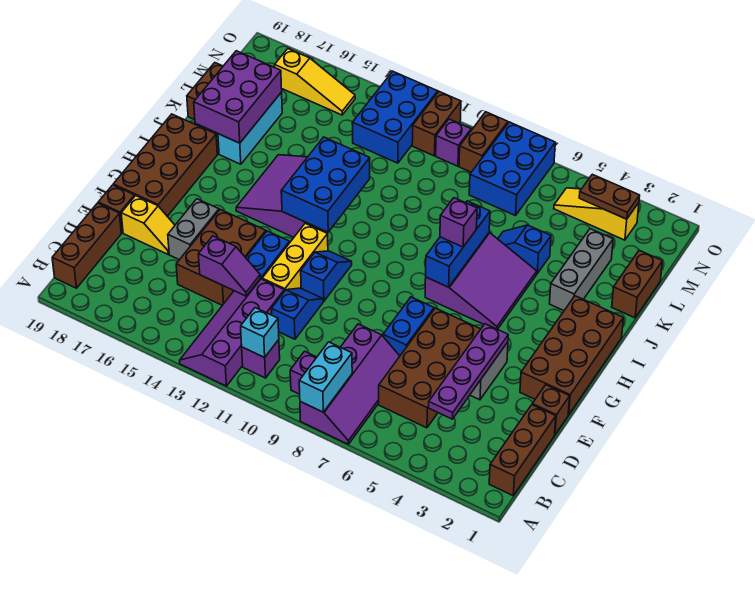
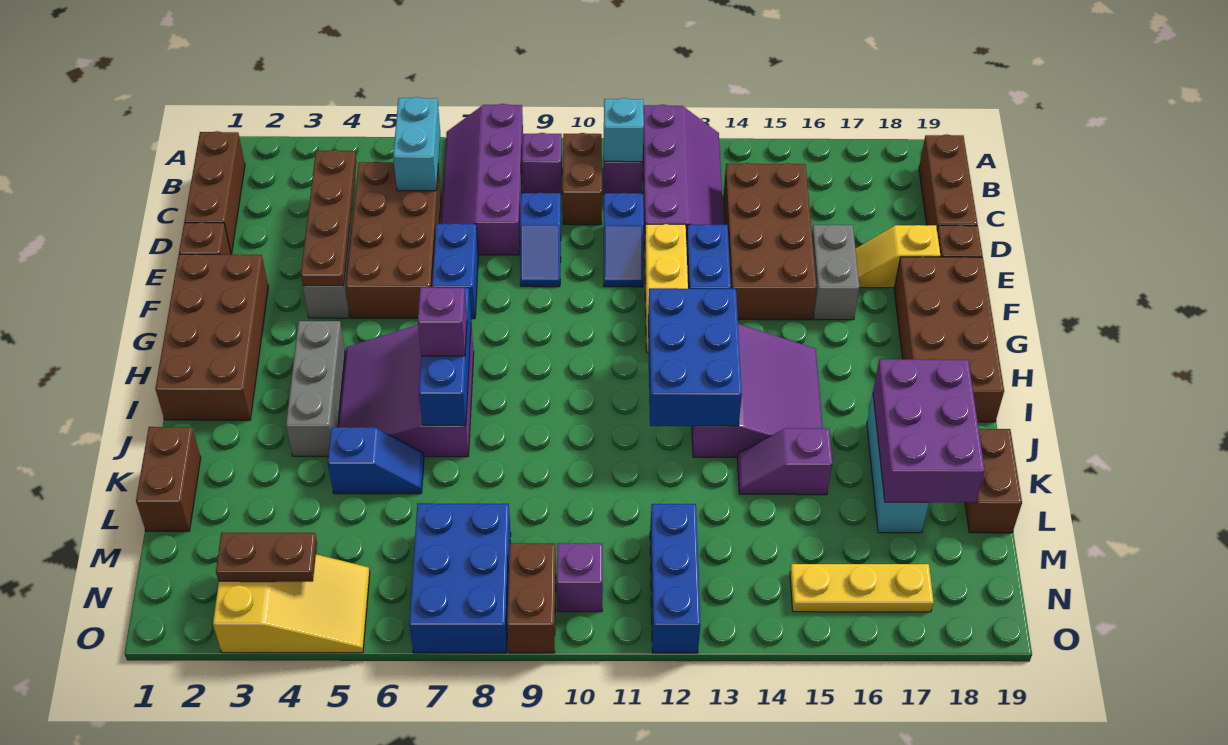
cyan 1x2 brick [299,342,352,412] -> cyan 1x2 brick moved to [393,97,440,191]
purple 1x4 plate [429,324,508,419] -> brown 1x4 plate [301,150,357,286]
purple 1x2 slope [198,236,260,296] -> purple 1x2 slope moved to [737,428,832,495]
brown 2x3 brick [176,210,266,305] -> brown 2x4 brick [723,163,817,320]
blue 1x2 slope [301,251,352,301] -> blue 1x2 slope moved to [520,192,561,287]
grey 1x3 brick [549,229,613,311] -> grey 1x3 brick moved to [286,321,345,457]
blue 2x3 brick [352,71,438,163] -> blue 1x3 brick [650,504,700,653]
yellow 1x3 slope [554,188,639,240] -> yellow 2x3 slope [213,554,370,653]
brown 1x2 brick [412,92,461,156] -> brown 1x2 brick moved to [563,133,602,225]
yellow 1x3 slope [275,49,355,115] -> yellow 1x3 plate [790,564,934,612]

